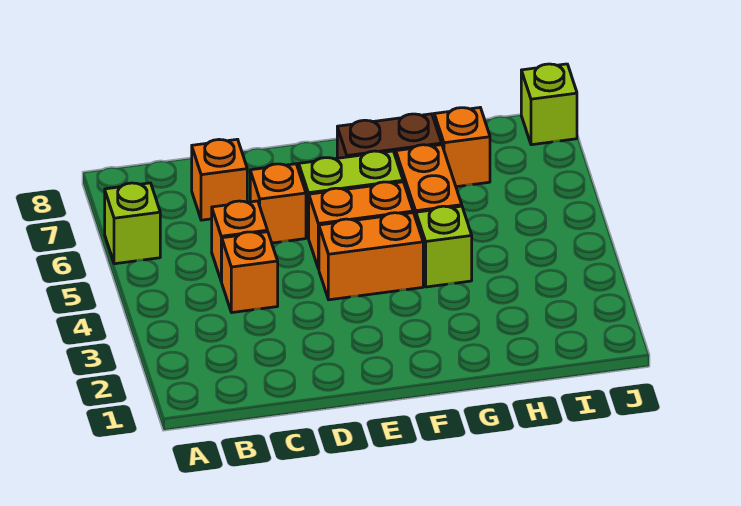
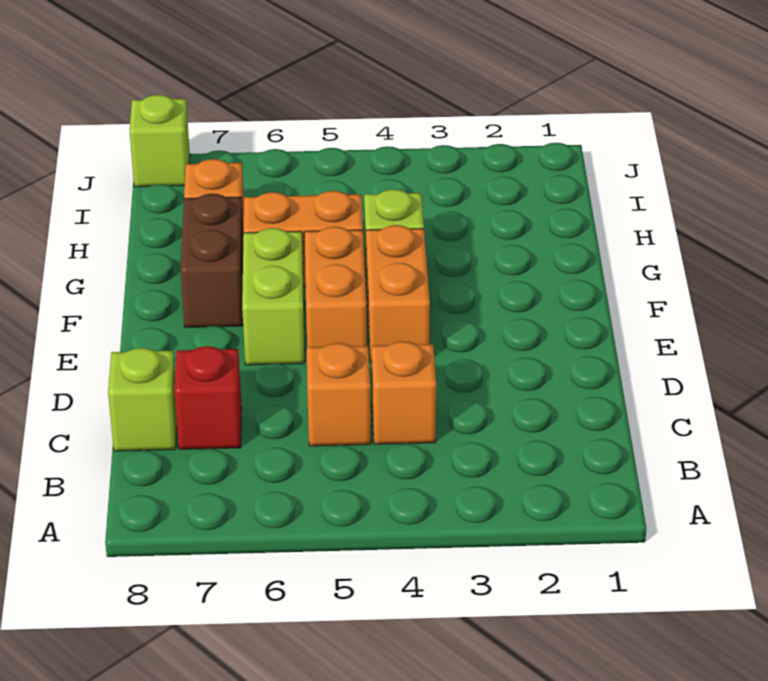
lime 1x1 brick [105,183,160,264] -> lime 1x1 brick moved to [108,348,177,451]
orange 1x1 brick [192,139,247,220] -> red 1x1 brick [175,346,242,449]
orange 1x1 brick [250,164,306,243] -> none

